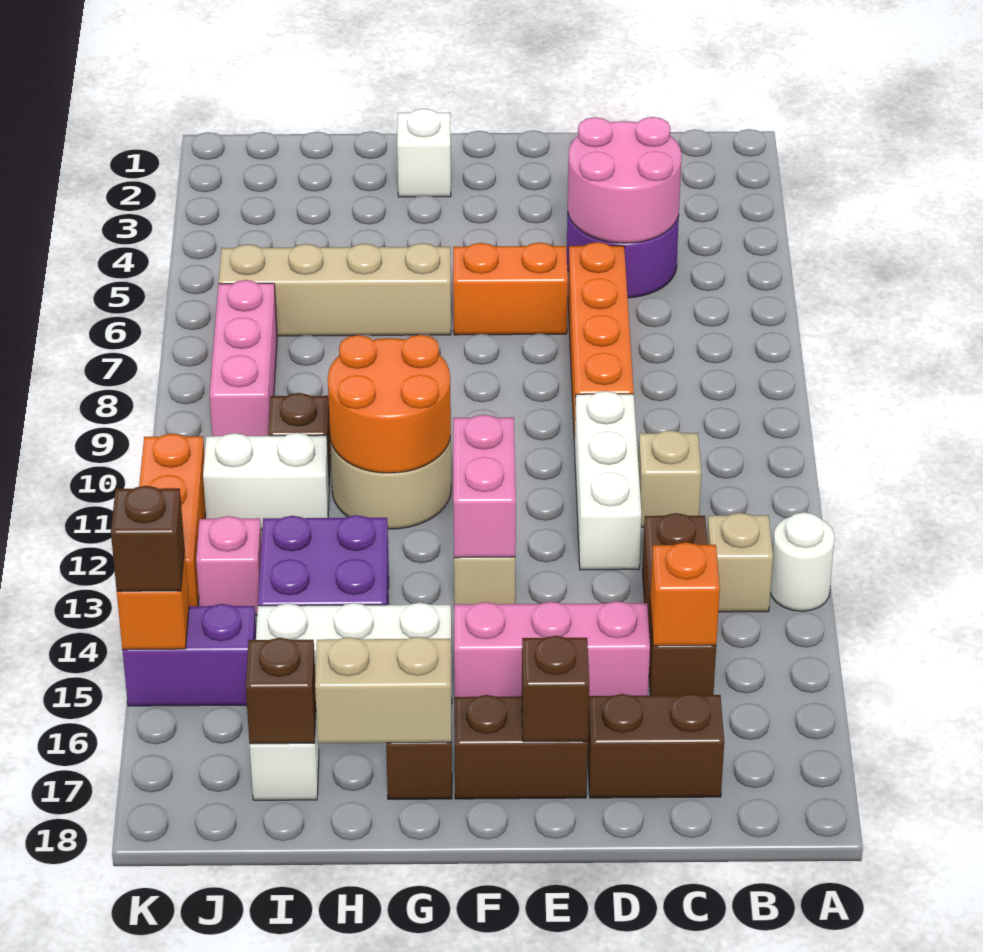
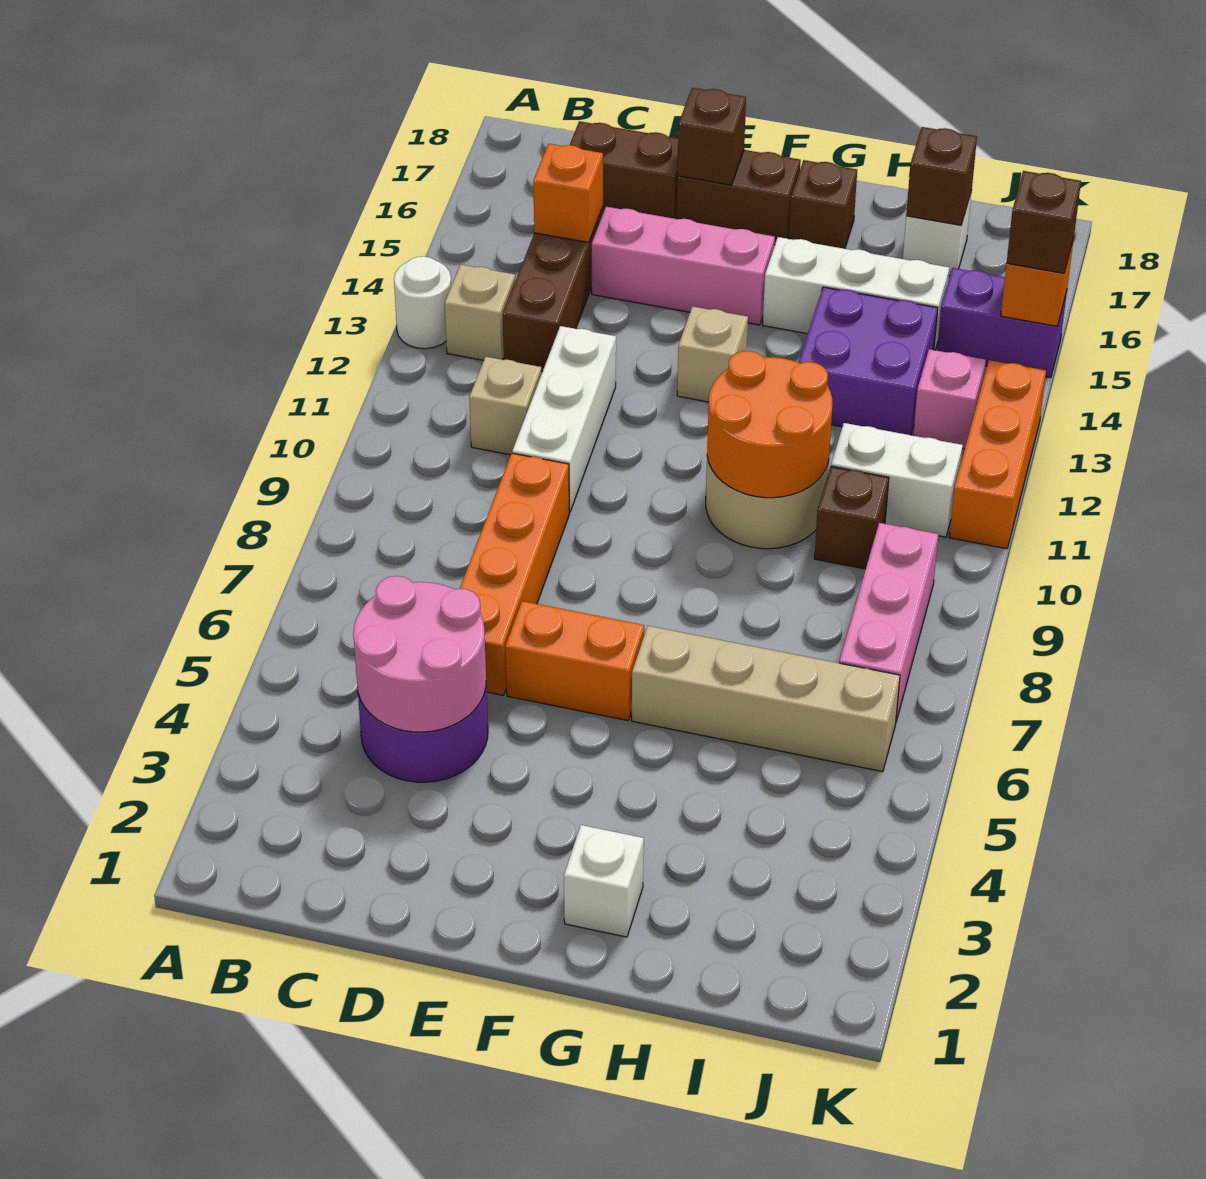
pink 1x2 brick [453,415,516,558] -> none
tan 1x2 brick [315,637,451,743] -> none

